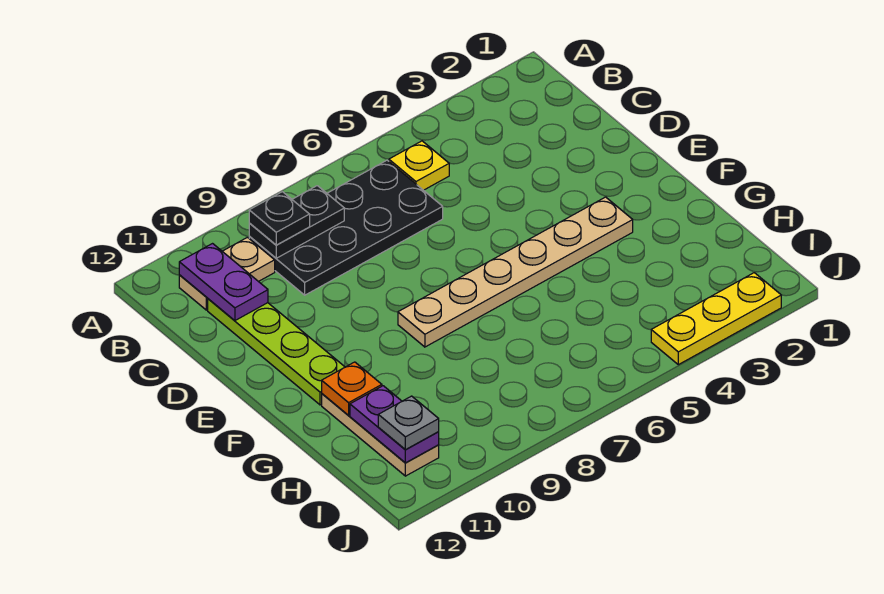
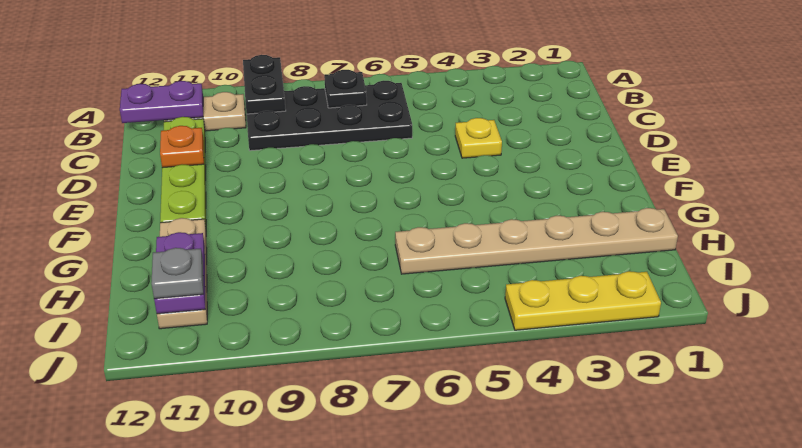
yellow 1x1 plate [389,141,449,190] -> yellow 1x1 plate moved to [455,118,502,158]
black 1x2 plate [249,186,344,258] -> black 1x2 plate turned to [243,55,286,114]
black 1x1 plate [249,192,310,245] -> black 1x1 plate moved to [324,70,367,108]
purple 1x2 plate [179,244,268,321] -> purple 1x2 plate turned to [120,81,203,123]
tan 1x6 plate [398,197,633,347] -> tan 1x6 plate moved to [395,208,678,274]
orange 1x1 plate [322,362,382,415] -> orange 1x1 plate moved to [160,126,204,168]

